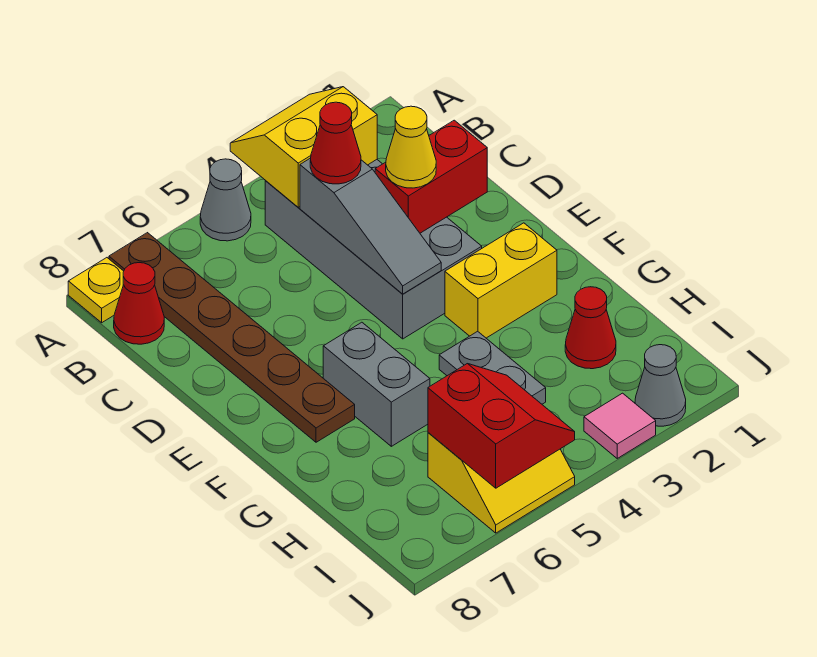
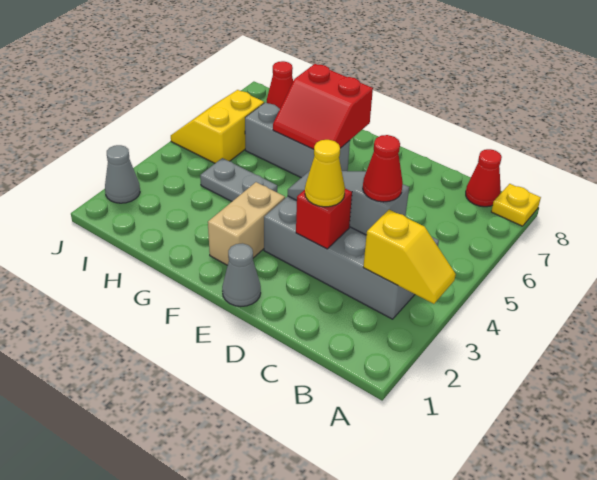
yellow 2x2 slope [230,87,377,207] -> yellow 1x2 slope [363,210,456,304]
grey 1x1 cone [200,159,251,241] -> grey 1x1 cone moved to [222,243,261,307]
brown 1x6 plate [109,233,355,442] -> none
red 1x2 brick [375,120,487,233] -> red 1x1 brick [296,189,352,249]
yellow 1x2 brick [445,223,557,338] -> tan 1x2 brick [208,182,285,265]
grey 1x2 brick [323,322,430,446] -> grey 1x3 brick [245,102,350,178]
red 1x1 cone [565,287,616,369] -> red 1x1 cone moved to [267,61,293,109]
red 2x2 slope [428,364,575,488] -> red 2x2 slope moved to [273,64,373,149]
pink 1x1 tile [584,393,656,458] -> none

